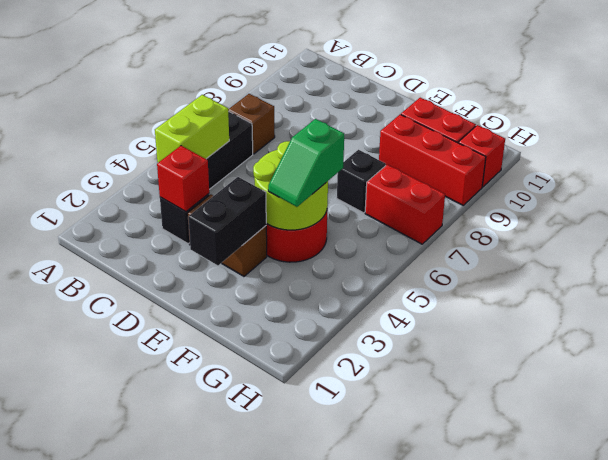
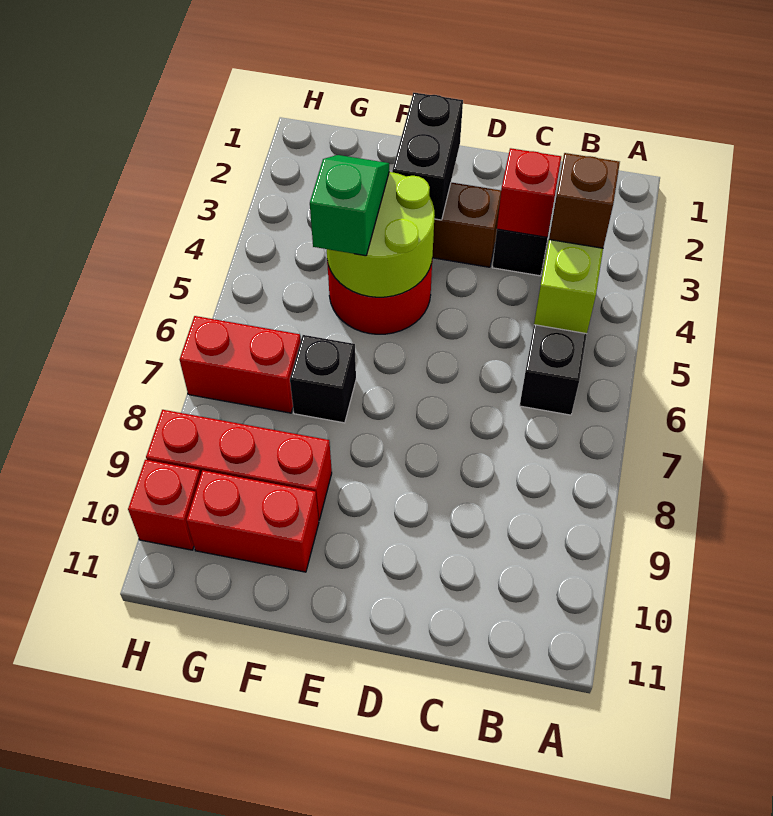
brown 1x1 brick [228,94,275,154] -> brown 1x1 brick moved to [549,153,620,248]

